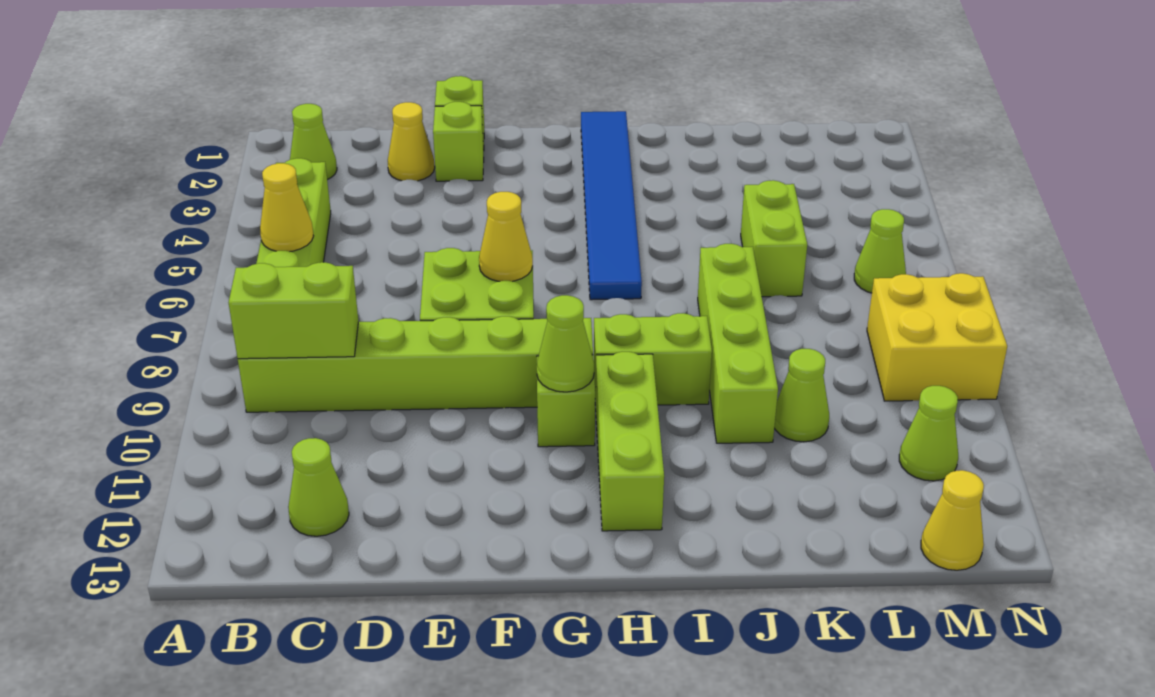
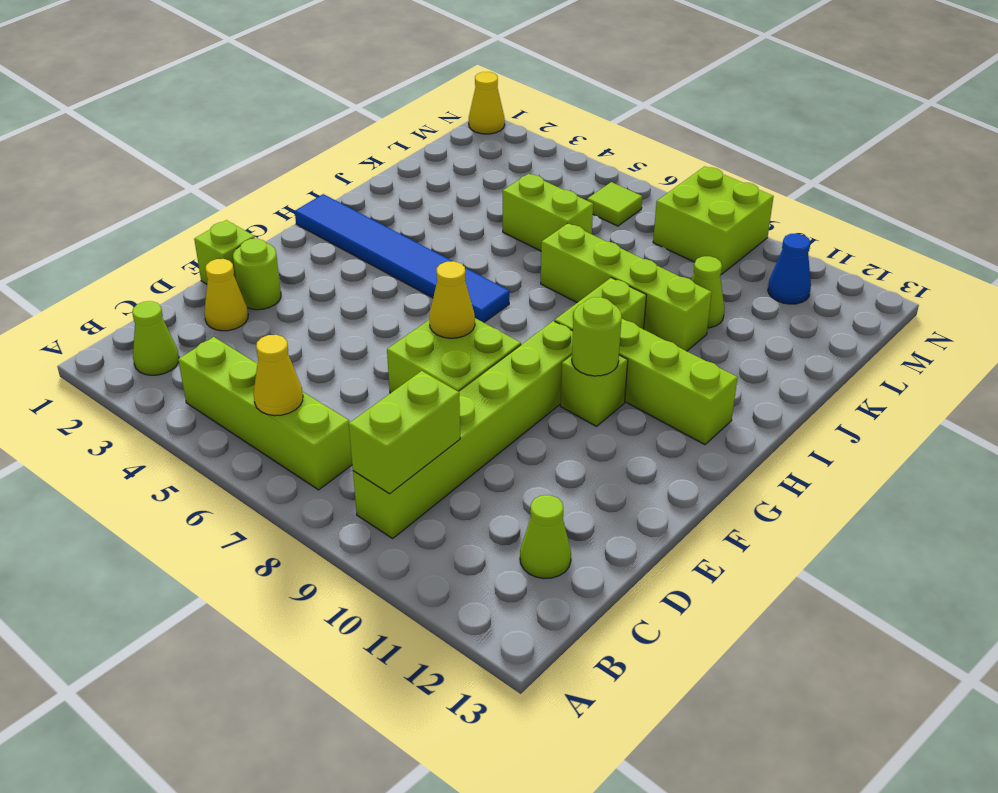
lime 1x1 brick [433,102,484,181] -> lime 1x1 round brick [233,239,281,310]
lime 1x1 cone [537,295,594,392] -> lime 1x1 round brick [572,297,622,376]
lime 1x1 cone [854,209,906,293] -> lime 1x1 tile [587,182,642,226]
yellow 2x2 brick [867,273,1007,401] -> lime 2x2 brick [653,166,774,274]
lime 1x1 cone [899,386,958,481] -> blue 1x1 cone [768,233,811,304]
yellow 1x1 cone [921,470,984,570] -> yellow 1x1 cone moved to [469,72,505,134]

